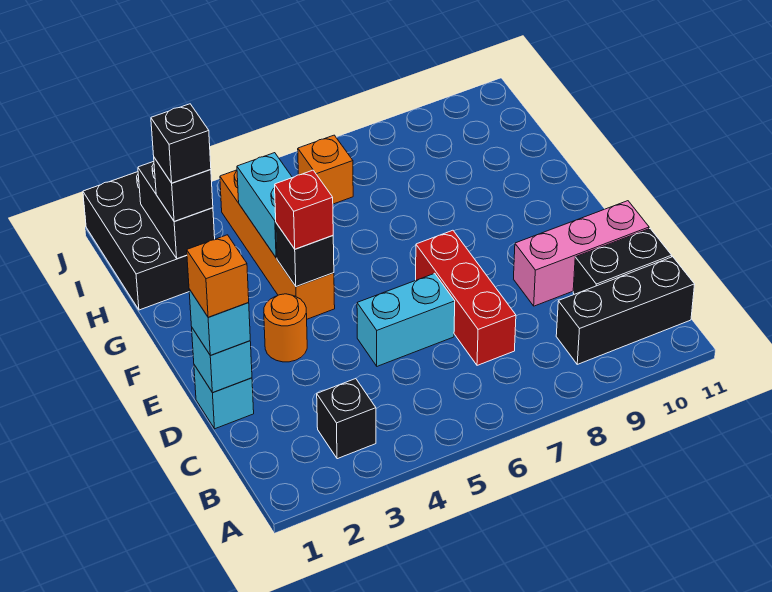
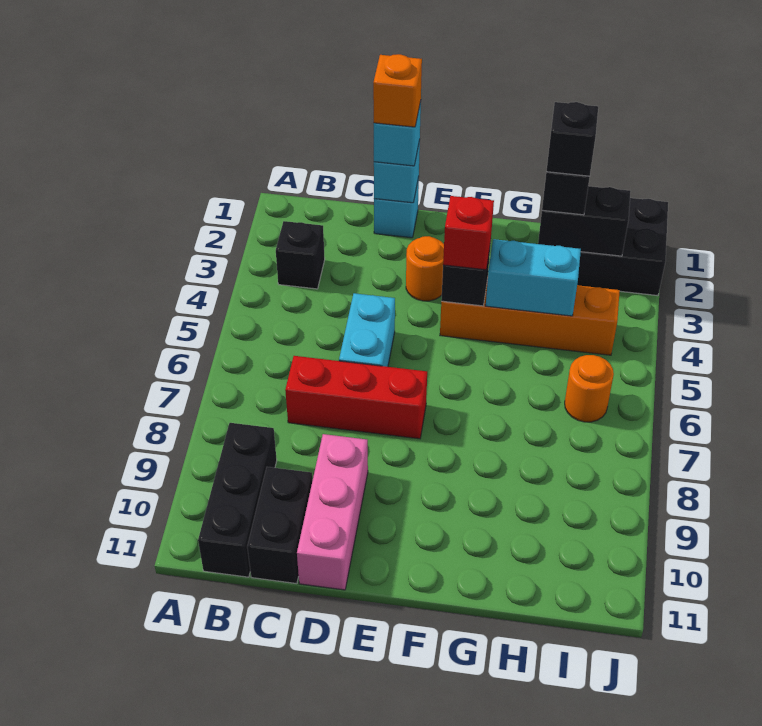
orange 1x1 brick [298,135,353,204] -> orange 1x1 round brick [565,355,614,422]

